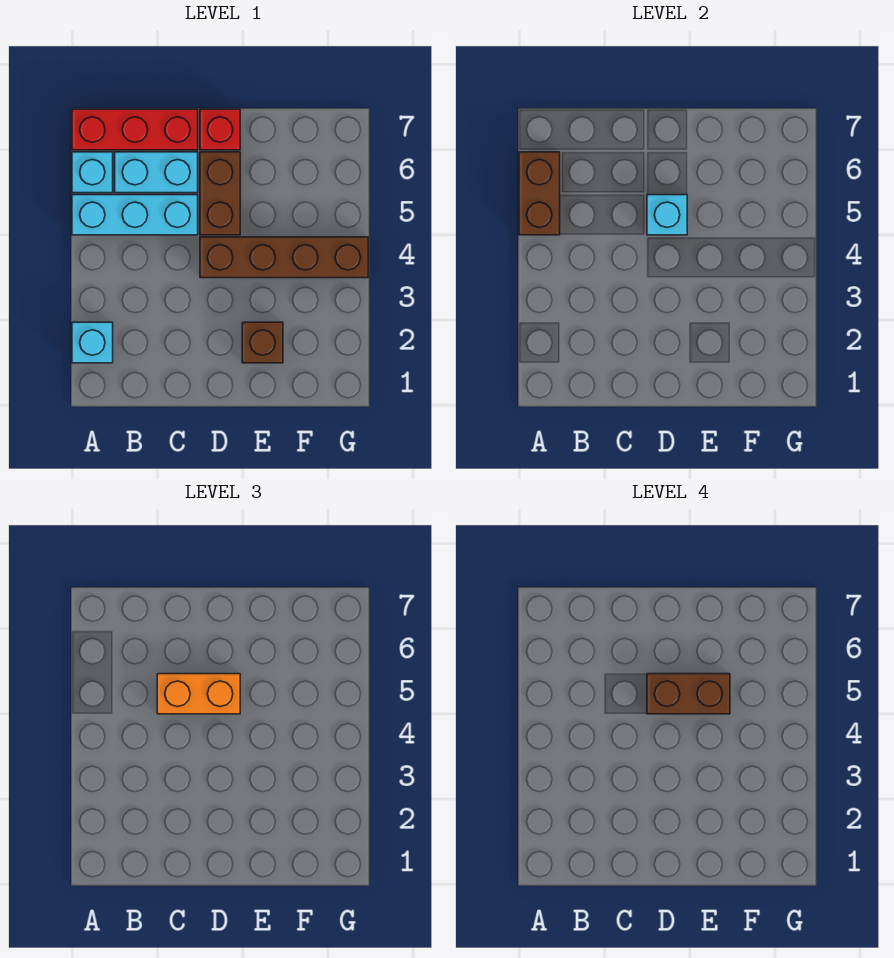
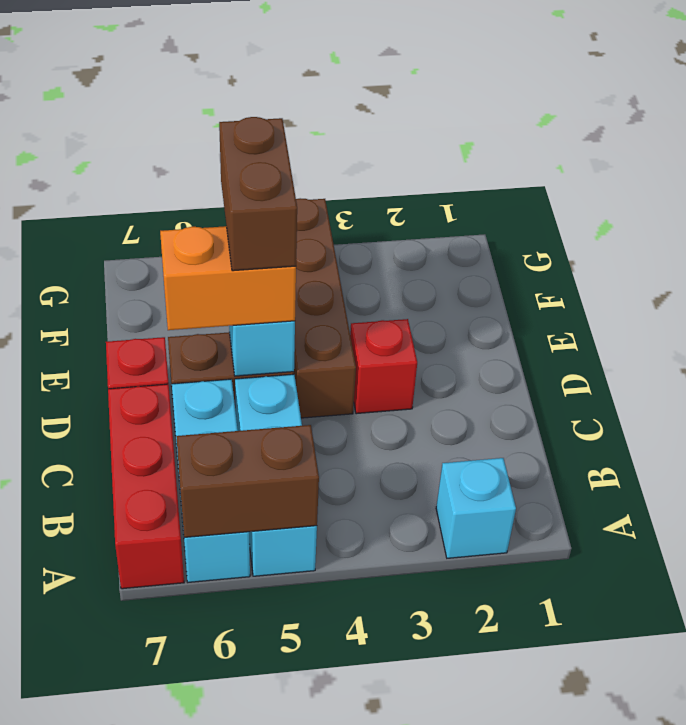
orange 1x2 brick [157,674,240,714] -> orange 1x2 brick turned to [160,226,296,330]
none -> red 1x1 brick [350,319,417,414]
brown 1x1 brick [242,322,283,363] -> none

